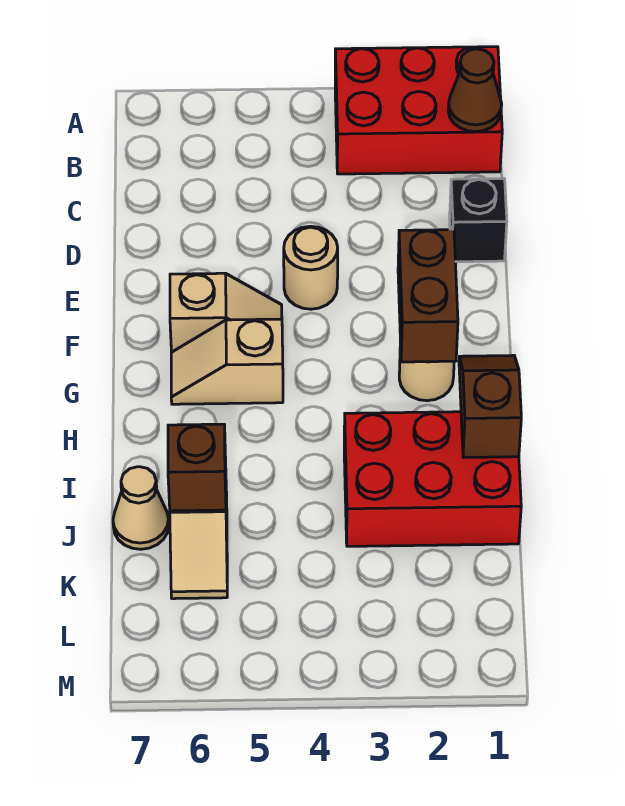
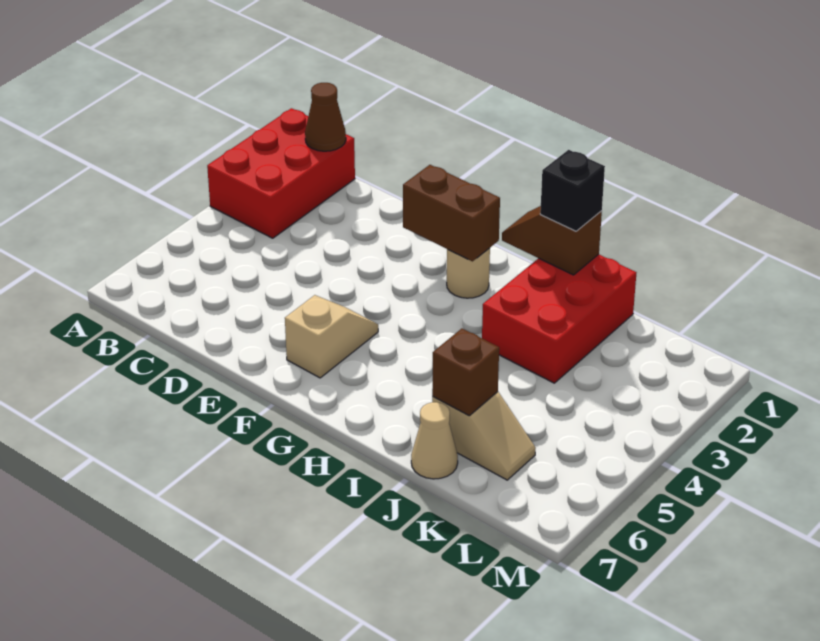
black 1x1 brick [450,179,507,262] -> black 1x1 brick moved to [540,150,605,231]
tan 1x1 round brick [284,226,338,309] -> none
tan 1x2 slope [171,319,283,404] -> none

